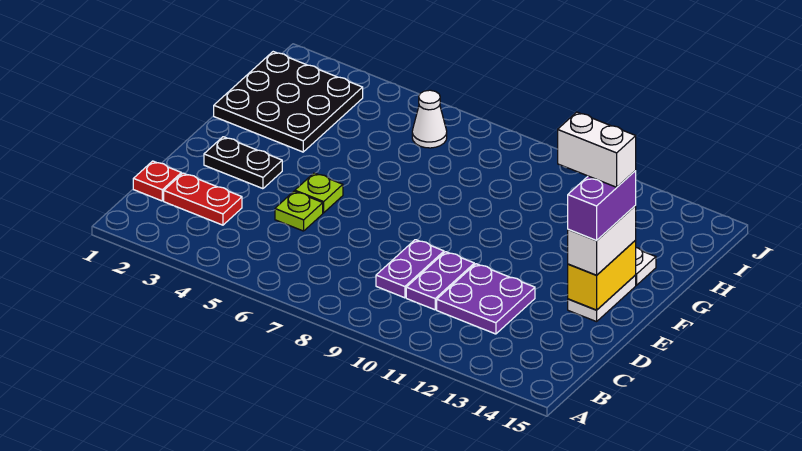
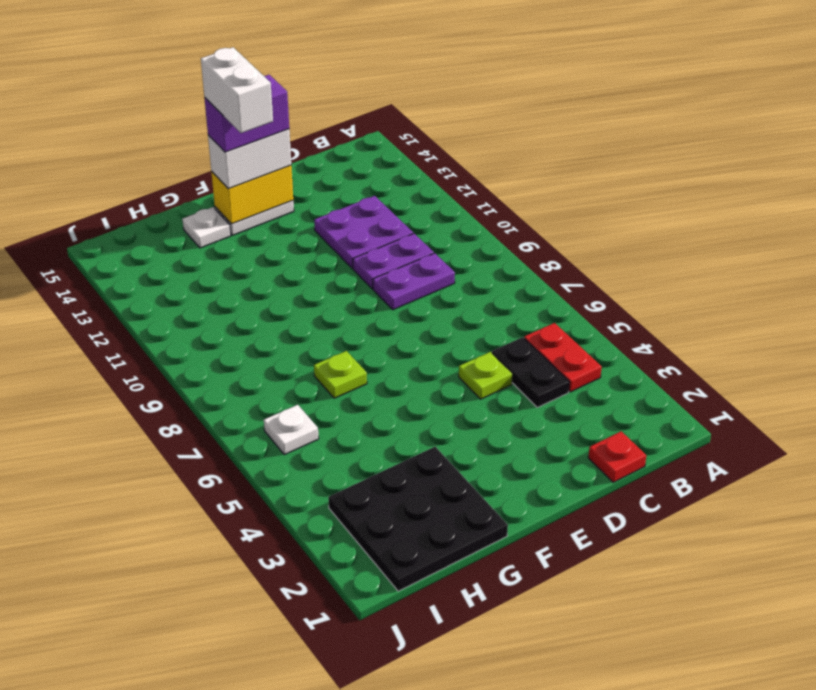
red 1x2 plate [164,173,242,225] -> red 1x2 plate moved to [524,323,602,392]
black 1x2 plate [204,137,282,189] -> black 1x2 plate moved to [492,337,569,407]
lime 1x1 plate [295,173,343,213] -> lime 1x1 plate moved to [314,351,367,398]
white 1x1 cone [412,90,447,148] -> white 1x1 plate [264,405,319,455]

